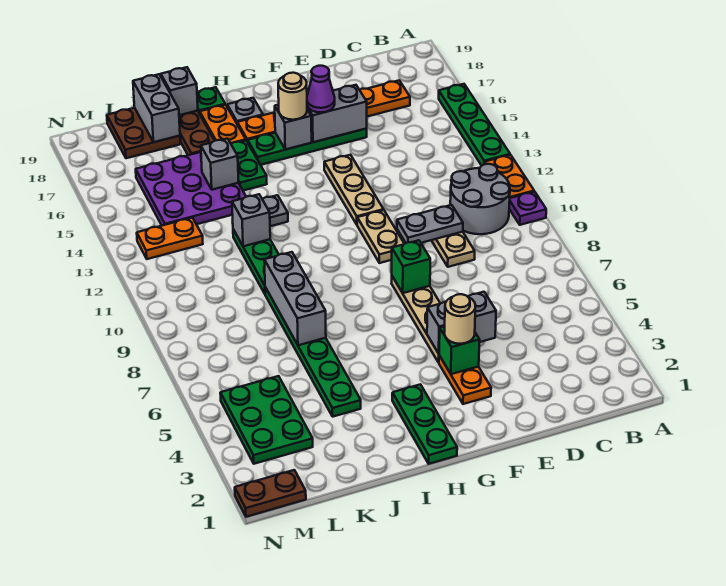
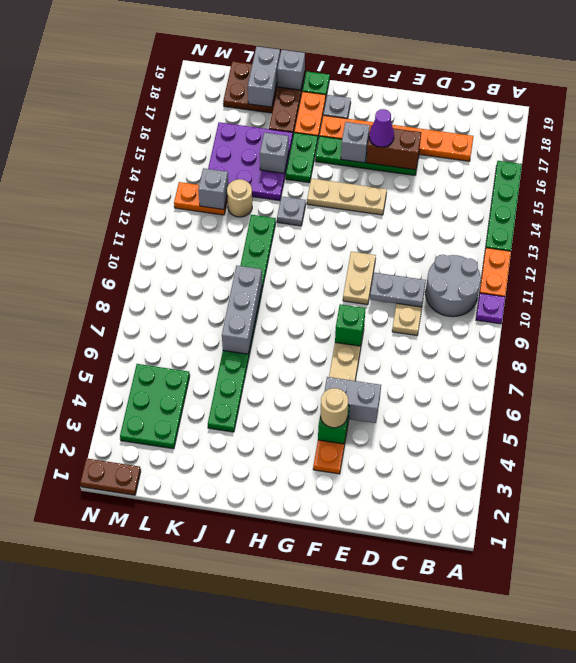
grey 1x2 brick [307,85,367,142] -> brown 1x2 brick [366,125,421,170]
tan 1x3 plate [324,155,384,224] -> tan 1x3 plate turned to [307,178,387,215]
tan 1x1 round brick [278,73,307,120] -> tan 1x1 round brick moved to [227,179,252,217]
green 1x3 plate [392,384,457,464] -> none
grey 1x1 brick [232,194,270,246] -> grey 1x1 brick moved to [198,168,228,209]

